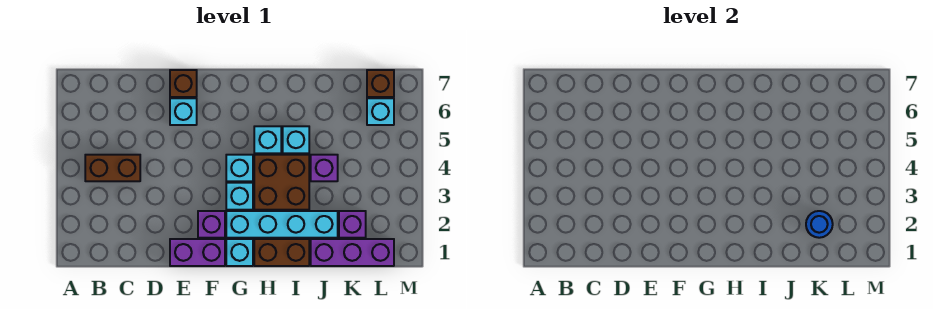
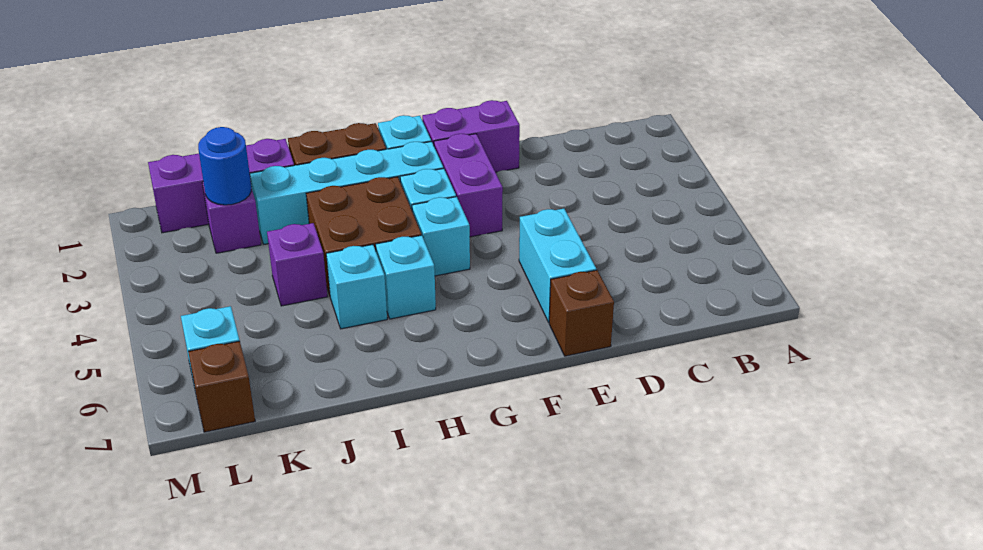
brown 1x2 brick [85,155,140,181] -> none
cyan 1x1 brick [170,98,197,125] -> cyan 1x2 brick [519,209,596,322]
purple 1x1 brick [198,211,225,238] -> purple 1x2 brick [434,134,503,237]

